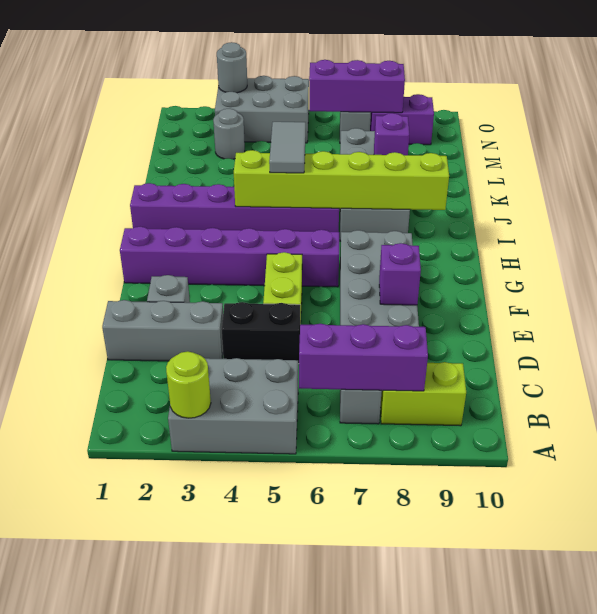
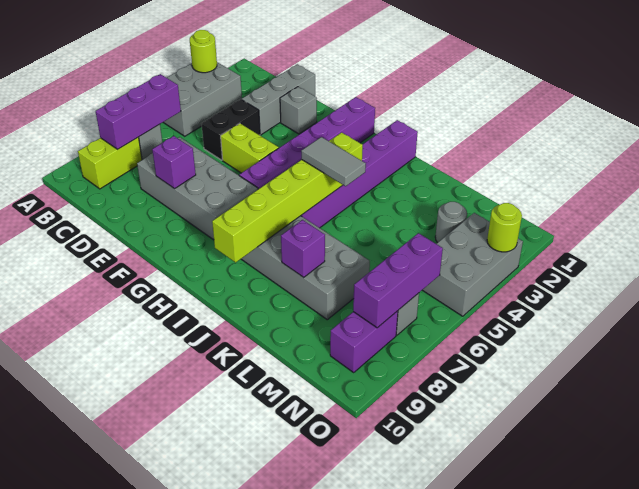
grey 1x1 round brick [217,42,247,93] -> lime 1x1 round brick [487,203,522,252]

